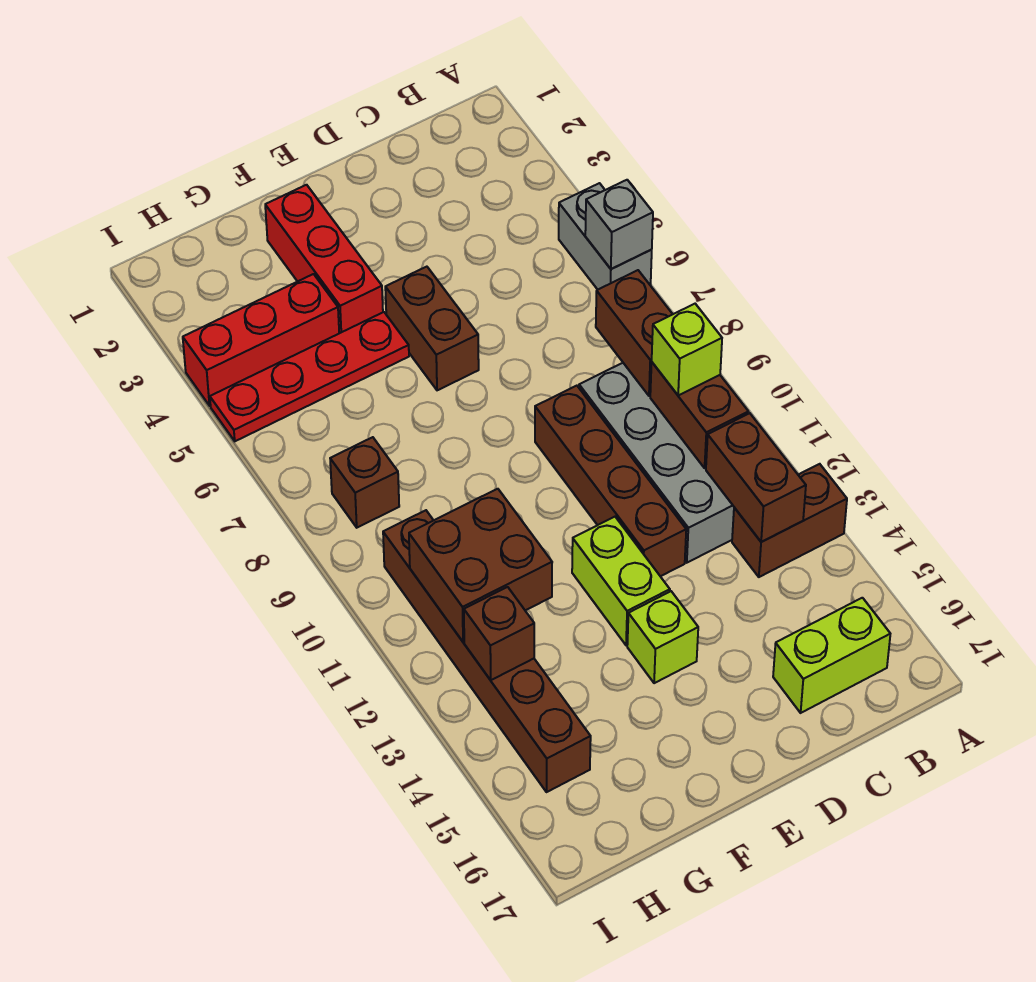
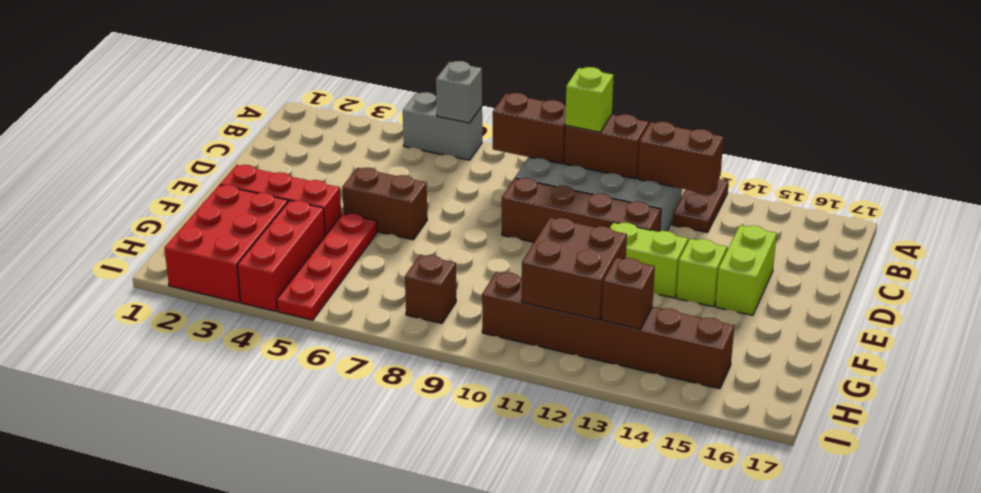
brown 1x2 brick [732,464,847,577] -> brown 1x2 plate [672,179,729,233]
lime 1x2 brick [773,598,890,713] -> lime 1x2 brick moved to [715,225,777,315]
none -> red 2x3 brick [164,185,288,303]

